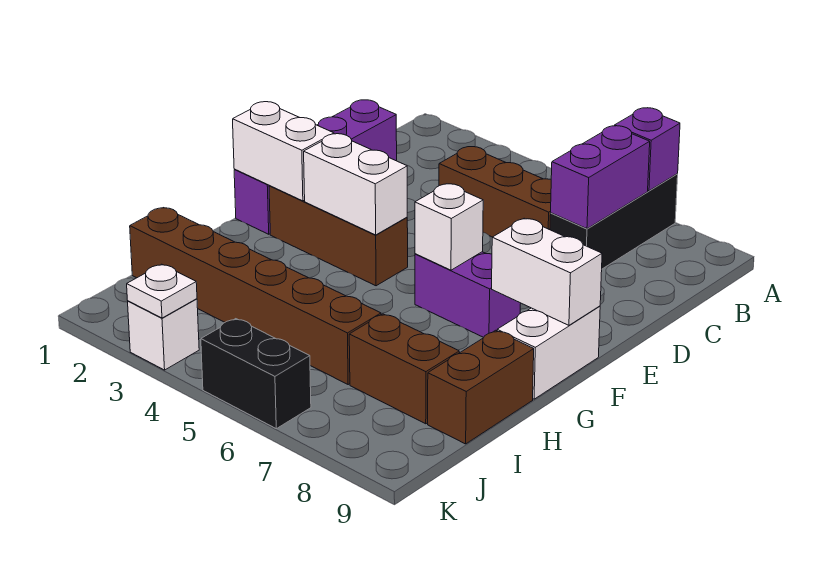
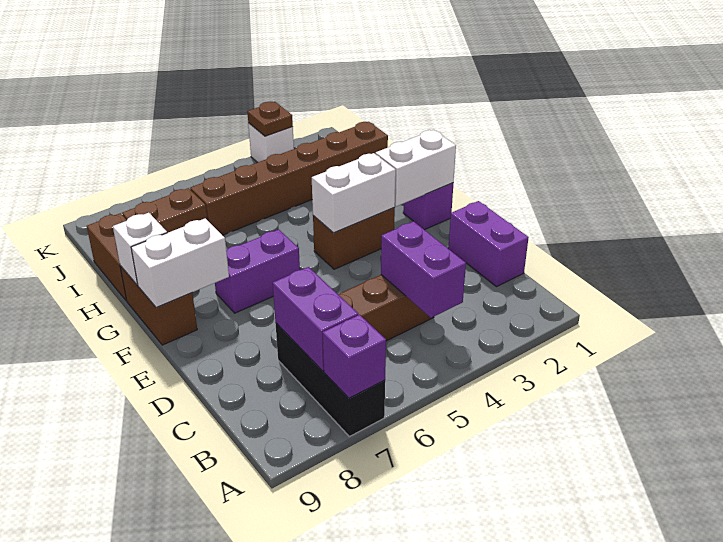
none -> purple 1x2 brick [381,221,466,318]
brown 1x3 brick [269,186,408,286] -> brown 1x2 brick [313,208,395,269]
white 1x1 brick [415,184,483,270] -> white 1x1 brick moved to [113,213,167,285]
white 1x2 brick [497,306,600,399] -> brown 1x2 brick [120,266,197,345]
white 1x1 plate [127,264,197,318] -> brown 1x1 plate [247,102,293,136]
black 1x2 brick [201,319,311,429] -> none

